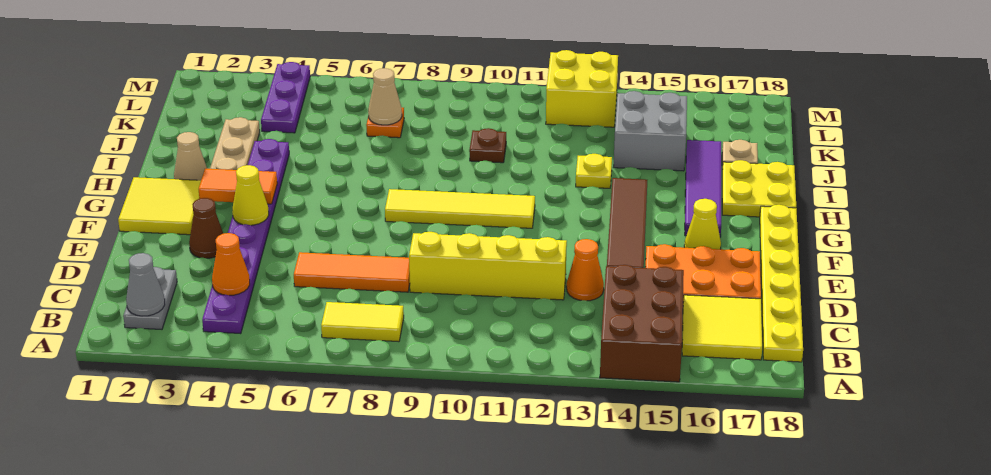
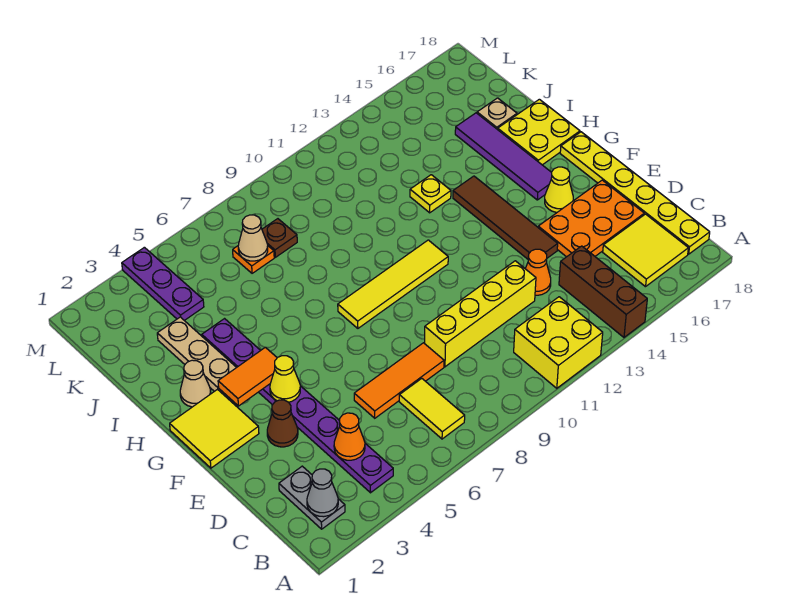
brown 2x3 brick [600,265,684,382] -> brown 1x3 brick [559,246,647,337]
yellow 1x2 tile [321,302,404,342] -> yellow 1x2 tile turned to [399,379,465,439]
brown 1x1 plate [469,128,506,163] -> brown 1x1 plate moved to [262,219,297,257]
grey 2x2 brick [614,91,687,171] -> none
yellow 2x2 brick [546,50,618,127] -> yellow 2x2 brick moved to [514,297,603,388]

